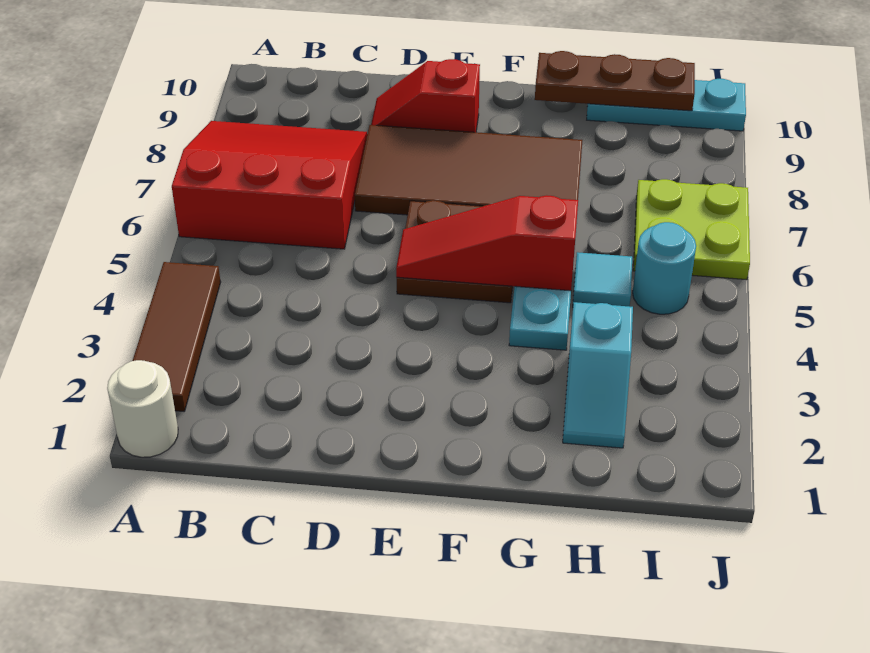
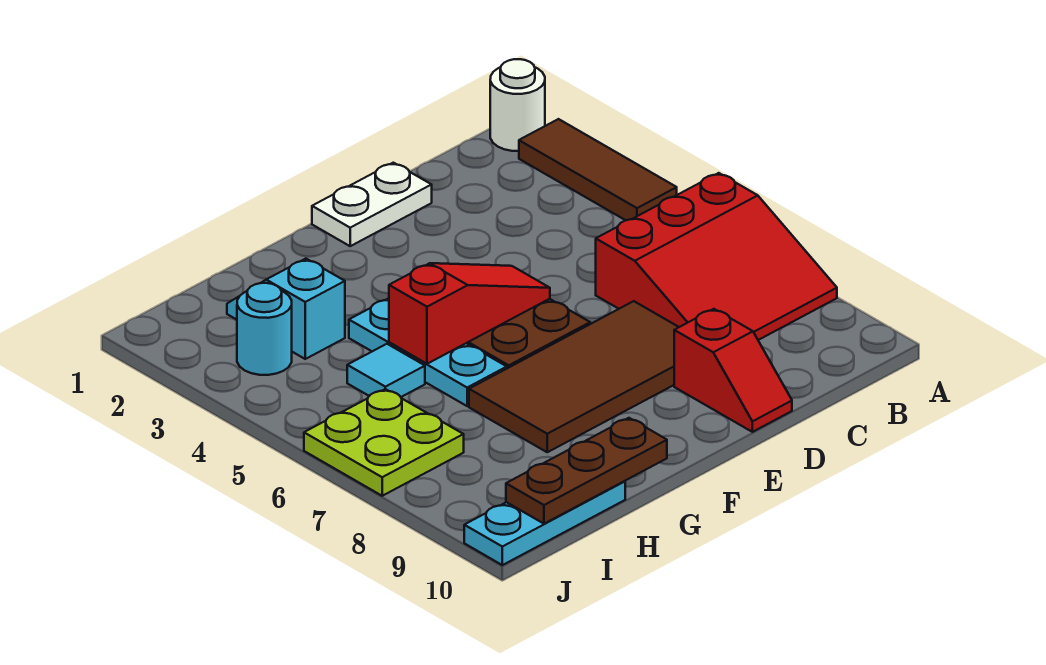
none -> white 1x2 plate [312,163,432,246]
red 1x2 slope [371,59,480,132] -> red 1x2 slope turned to [674,309,792,432]
cyan 1x1 round brick [633,222,696,314] -> cyan 1x1 round brick moved to [237,283,292,375]

